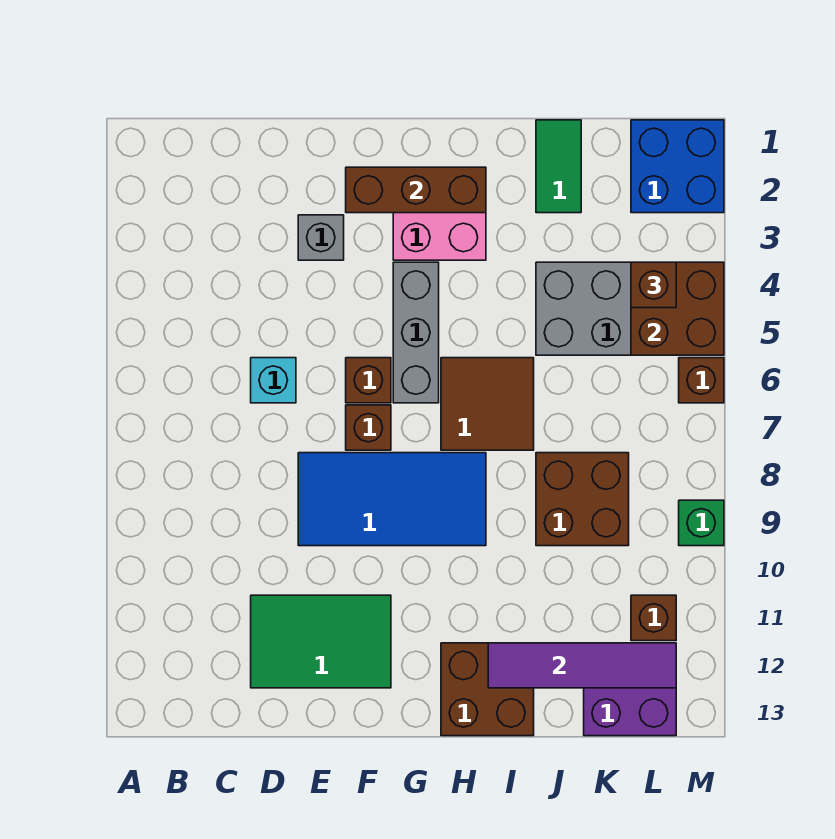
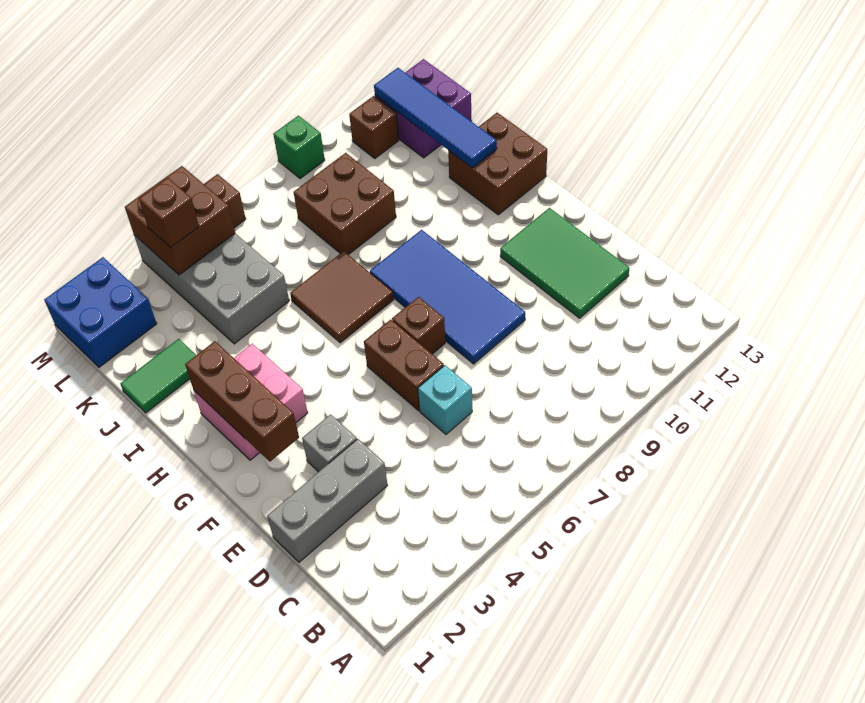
brown 1x1 brick [346,358,391,403] -> brown 1x2 brick [364,320,444,411]
grey 1x3 brick [393,262,439,403] -> grey 1x3 brick moved to [267,439,387,562]
purple 1x4 tile [488,643,676,688] -> blue 1x4 tile [374,68,497,168]

